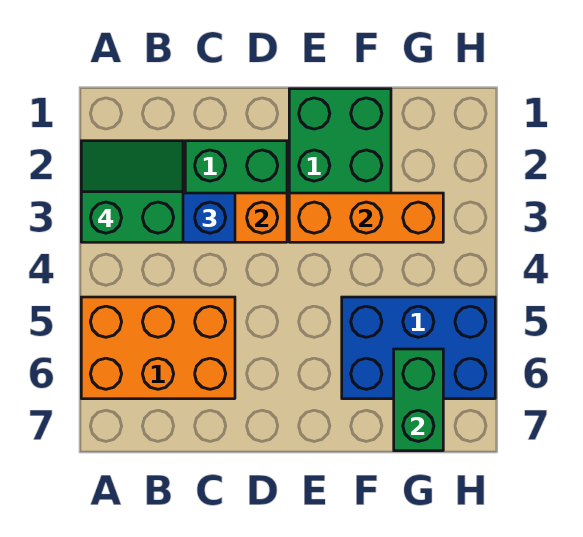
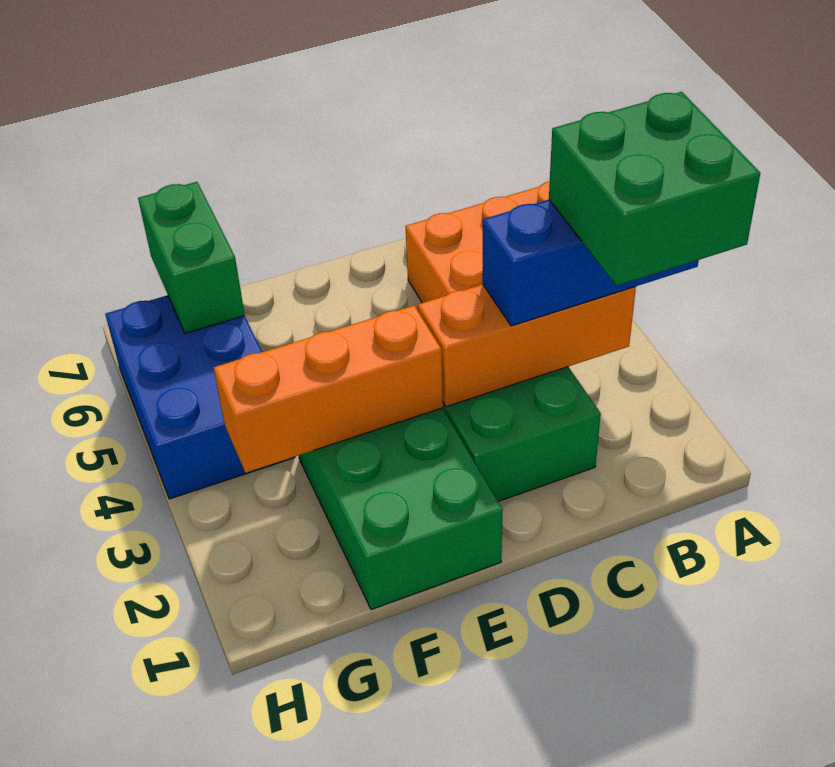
green 2x2 slope [81,141,183,242] -> green 2x2 brick [549,92,760,286]
blue 2x3 brick [342,297,495,399] -> blue 2x3 brick turned to [105,295,295,499]

